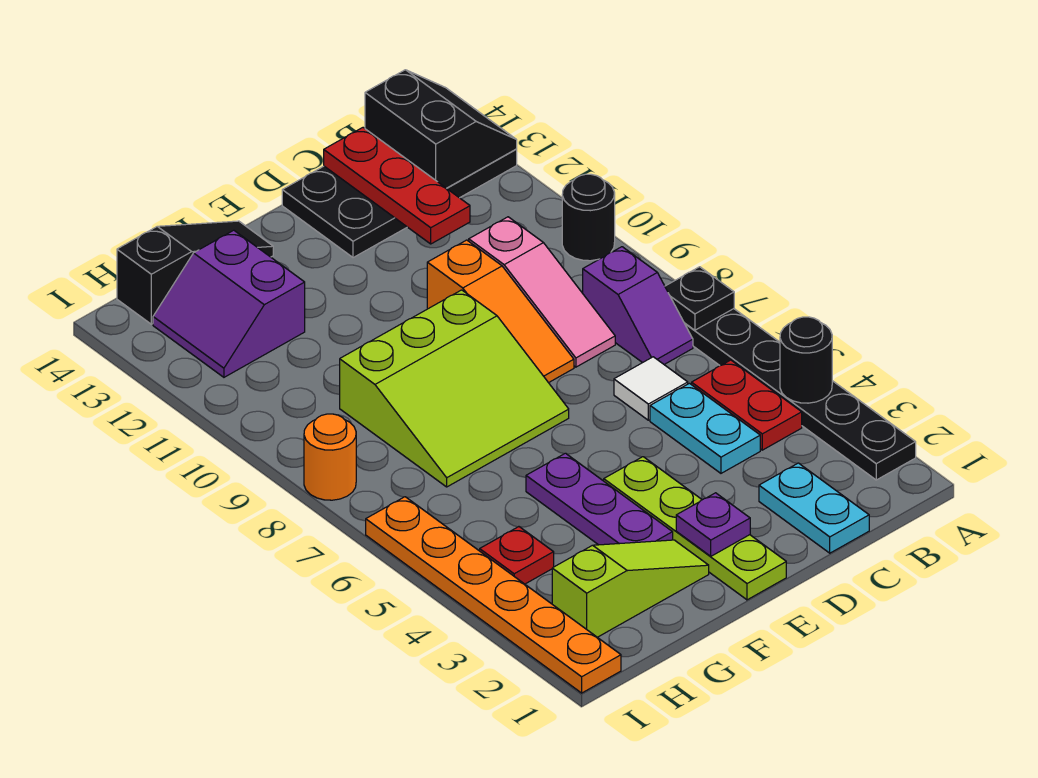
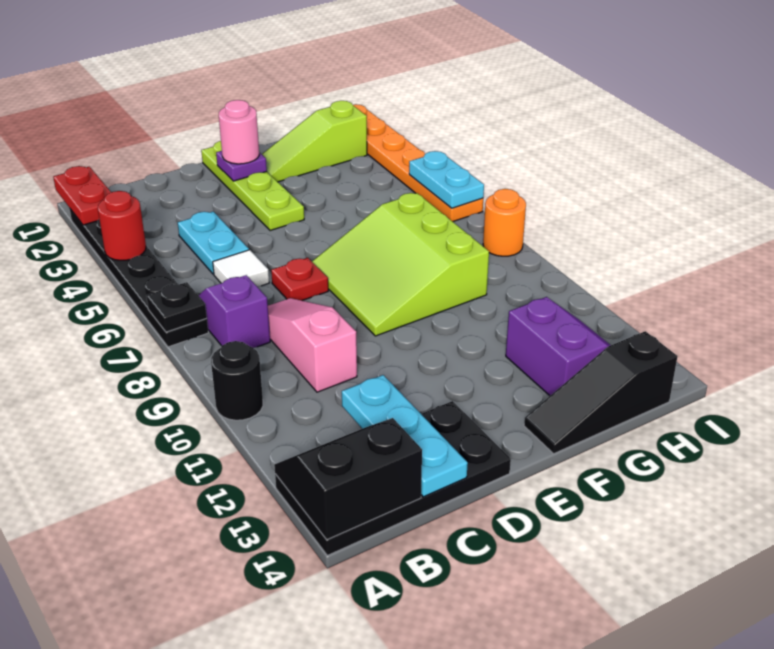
black 1x1 round brick [780,317,832,403] -> red 1x1 round brick [98,191,146,260]
black 2x2 slope [365,70,517,188] -> black 2x2 slope turned to [274,418,422,540]
red 1x2 plate [692,360,802,450] -> red 1x2 plate moved to [53,166,111,225]
cyan 1x2 plate [759,463,869,553] -> cyan 1x2 plate moved to [409,151,484,208]
red 1x3 plate [324,128,470,244] -> cyan 1x3 plate [342,375,468,497]
orange 1x3 slope [427,240,574,383] -> none
none -> pink 1x1 round brick [219,100,259,164]
lime 3x3 slope [340,290,569,487] -> lime 3x3 slope turned to [312,193,489,336]
purple 1x3 plate [526,453,673,545] -> none
red 1x1 plate [480,527,554,584] -> red 1x1 plate moved to [271,258,328,301]

